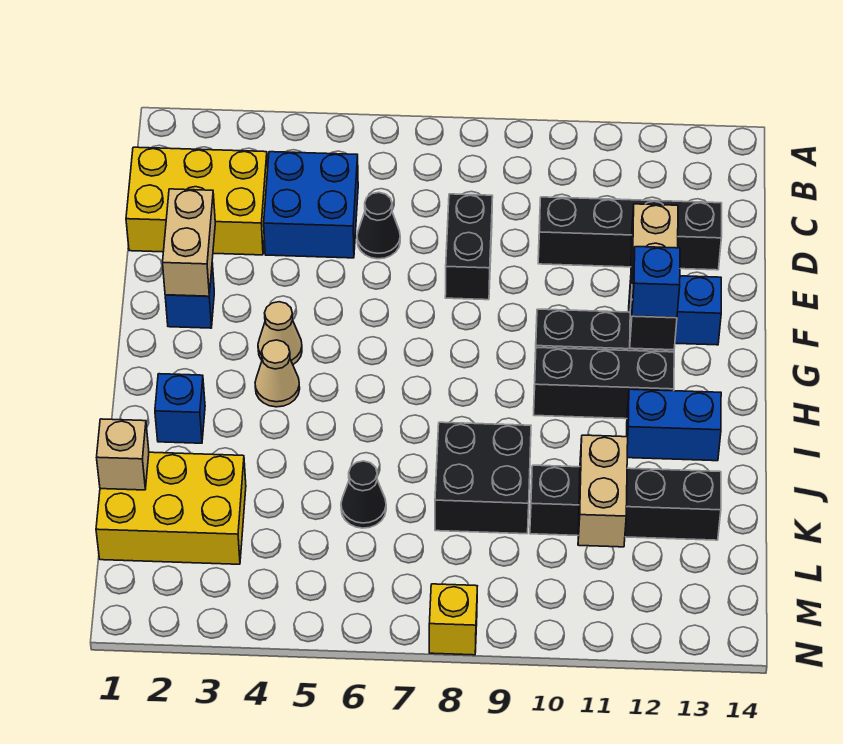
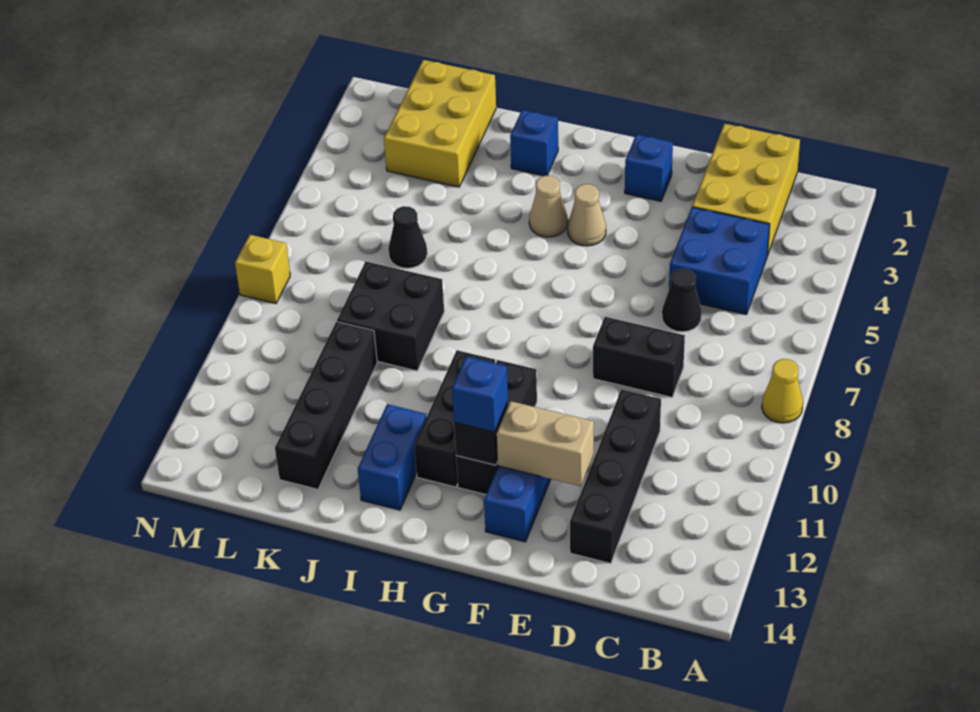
none -> yellow 1x1 cone [762,359,803,423]
tan 1x2 brick [163,189,215,296] -> none
tan 1x1 brick [97,419,149,490] -> none
tan 1x2 brick [578,435,628,547] -> none

